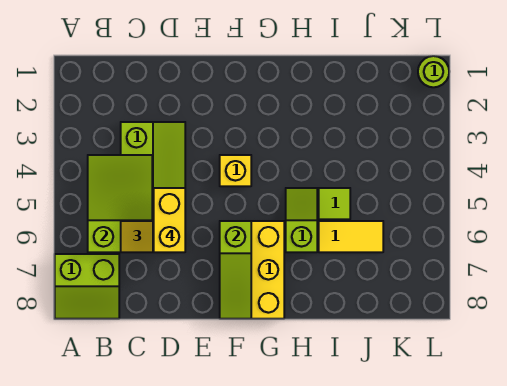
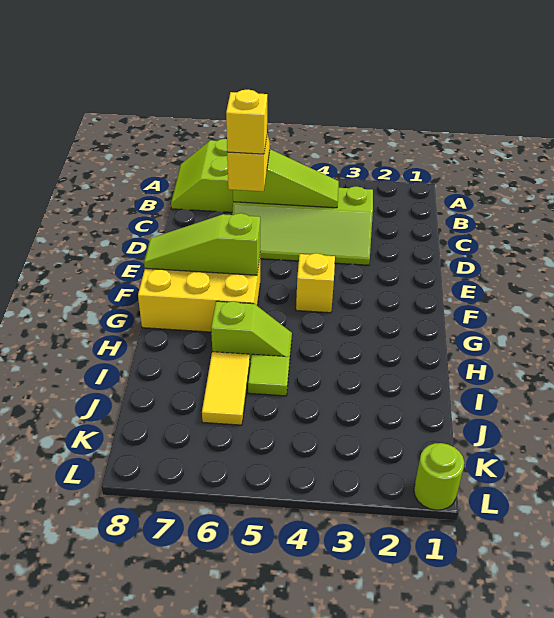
lime 2x3 slope [88,155,152,252] -> lime 1x3 slope [233,149,339,208]
yellow 1x2 brick [154,188,185,252] -> yellow 1x1 brick [226,90,267,154]

